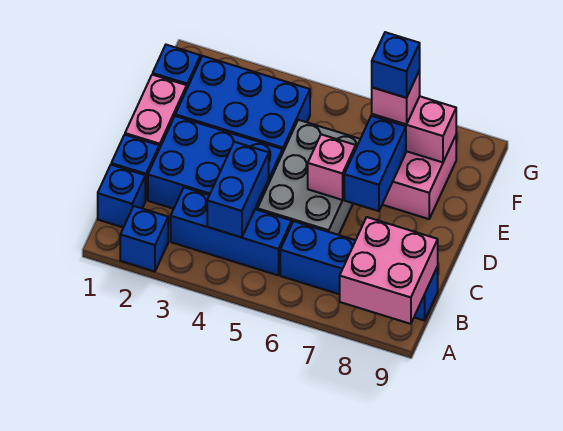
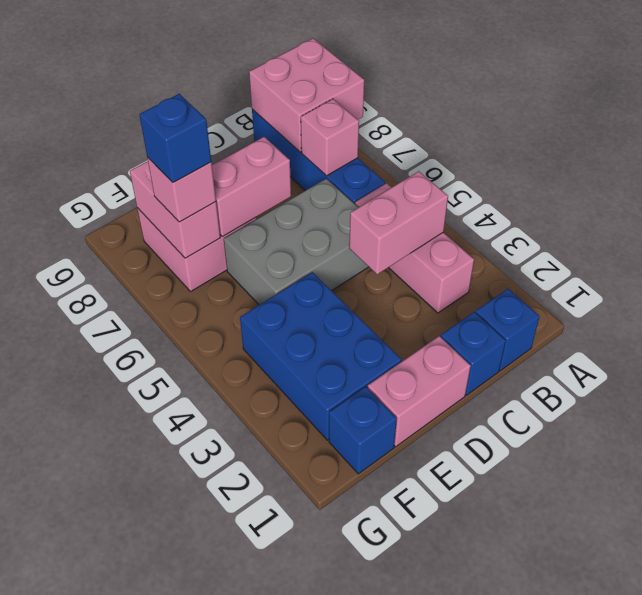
blue 1x1 brick [120,206,168,271] -> none
blue 1x3 brick [171,187,292,275] -> pink 1x3 brick [355,183,474,313]
blue 1x2 brick [207,142,269,237] -> pink 1x2 brick [349,171,448,274]
blue 2x3 brick [148,116,283,210] -> none
pink 1x1 brick [308,134,356,200] -> pink 1x1 brick moved to [301,99,359,176]
blue 1x2 brick [344,116,406,211] -> pink 1x2 brick [212,137,291,237]

